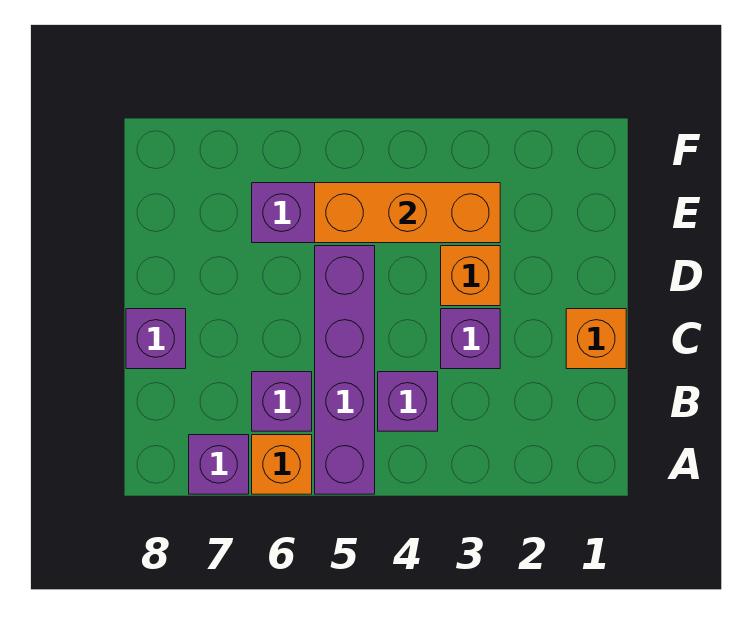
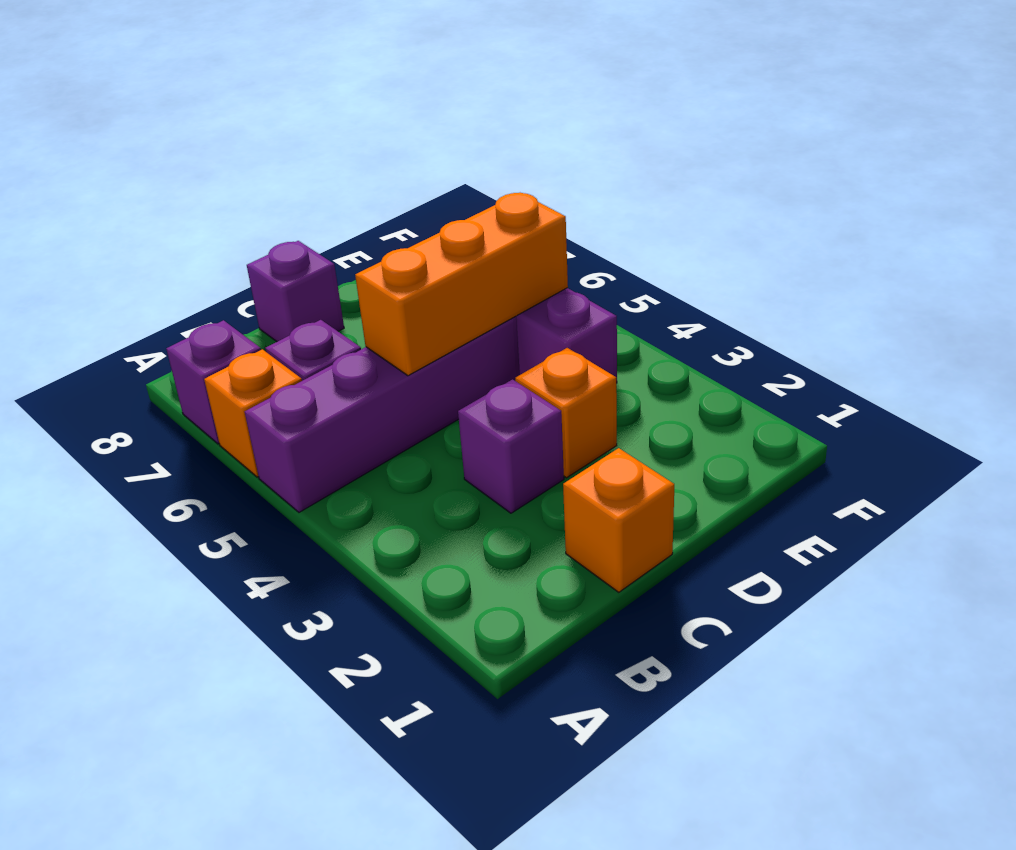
purple 1x1 brick [378,372,438,431] -> none
orange 1x3 brick [315,183,500,243] -> orange 1x3 brick turned to [355,193,568,376]

